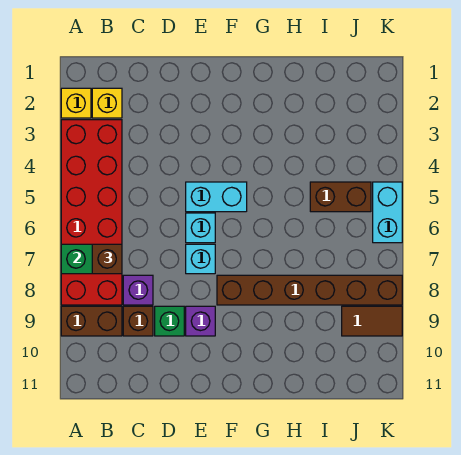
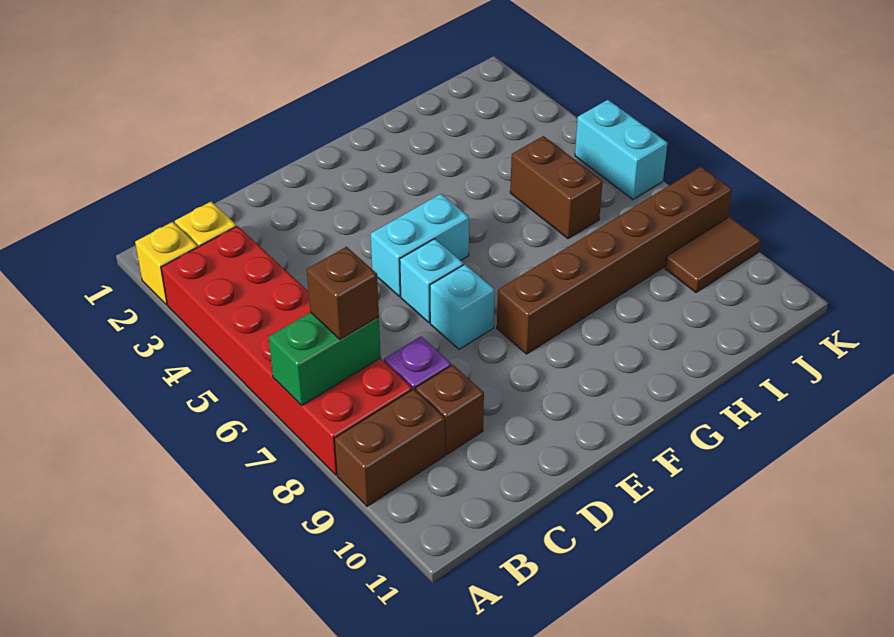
green 1x1 brick [155,306,184,336] -> none
purple 1x1 brick [186,306,215,336] -> none
brown 1x2 brick [310,182,371,212] -> brown 1x2 brick turned to [510,136,603,239]

